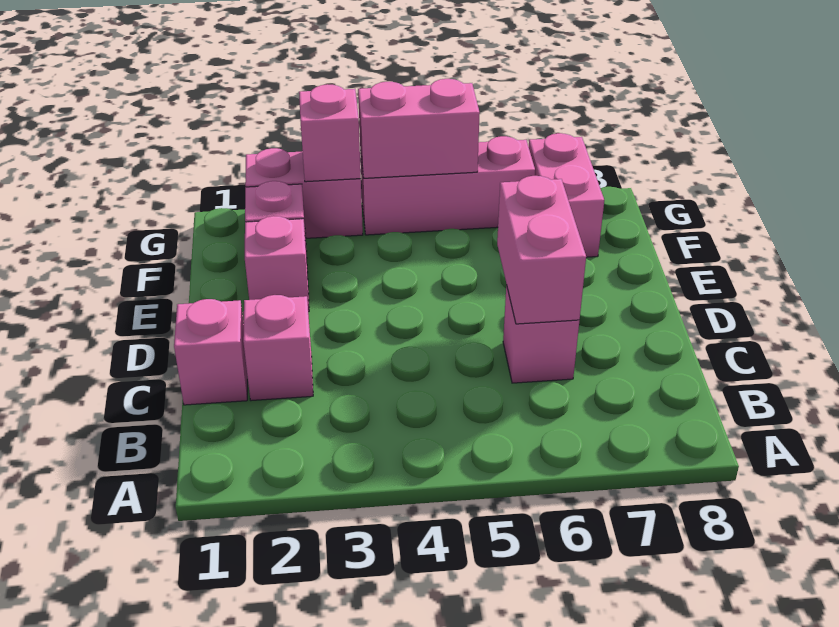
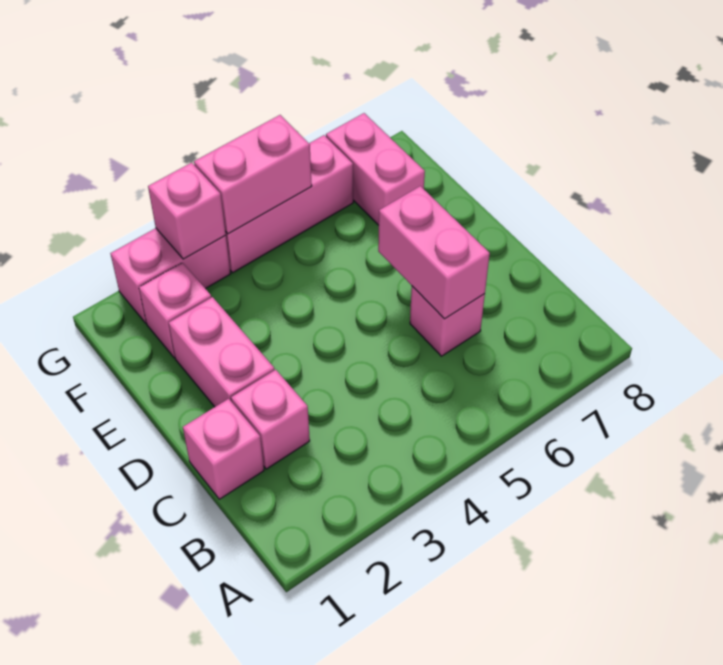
pink 1x1 brick [245,216,309,312] -> pink 1x2 brick [169,297,274,407]

